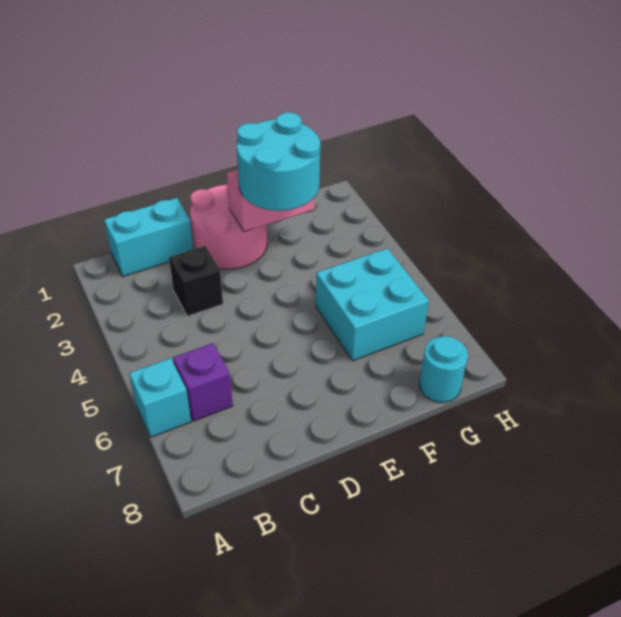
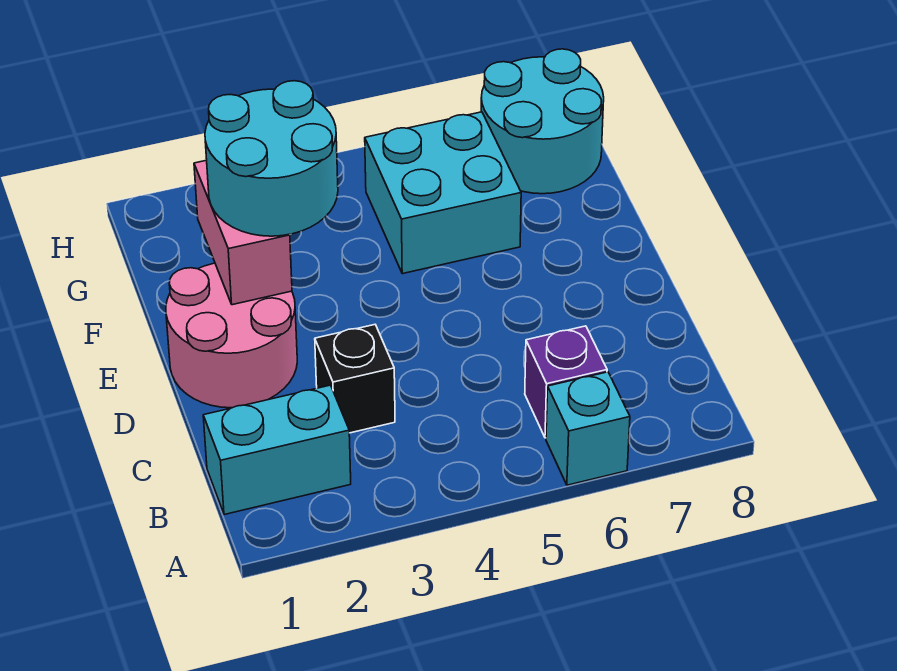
cyan 1x2 brick [104,198,193,276] -> cyan 1x2 brick turned to [203,385,351,515]
cyan 1x1 round brick [419,336,468,402] -> cyan 2x2 round brick [481,49,604,194]

